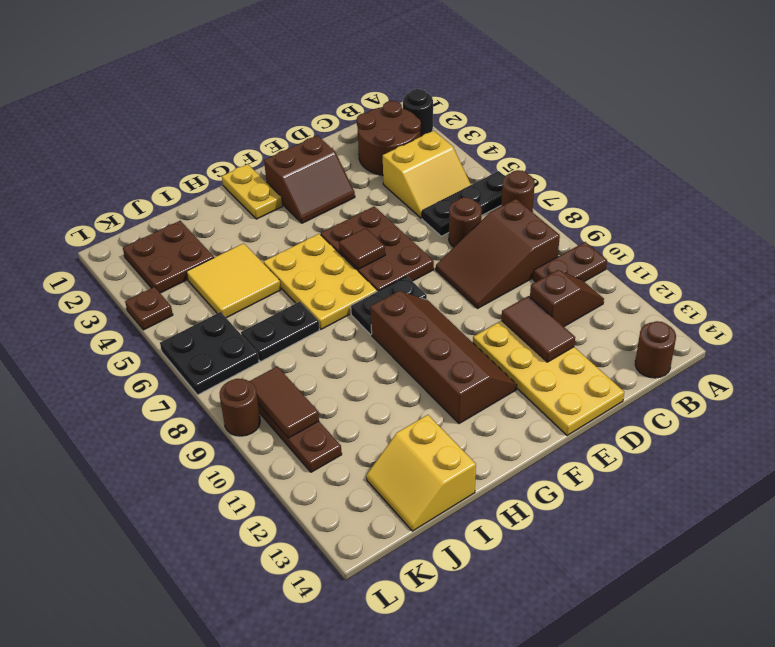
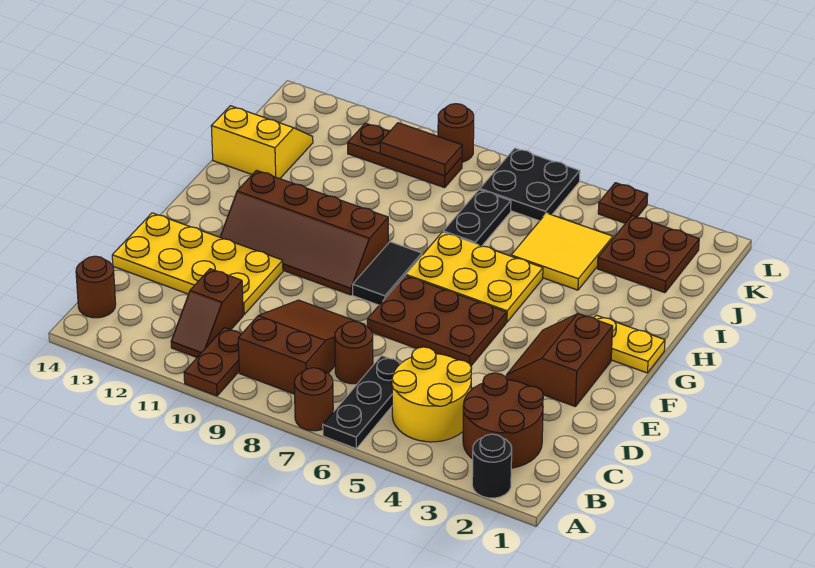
yellow 2x2 slope [383,131,471,218] -> yellow 2x2 round brick [392,347,472,442]
brown 1x2 tile [501,296,575,362] -> none
brown 1x1 tile [339,228,385,269] -> none
black 1x2 plate [351,276,427,334] -> black 1x2 tile [353,242,422,305]

